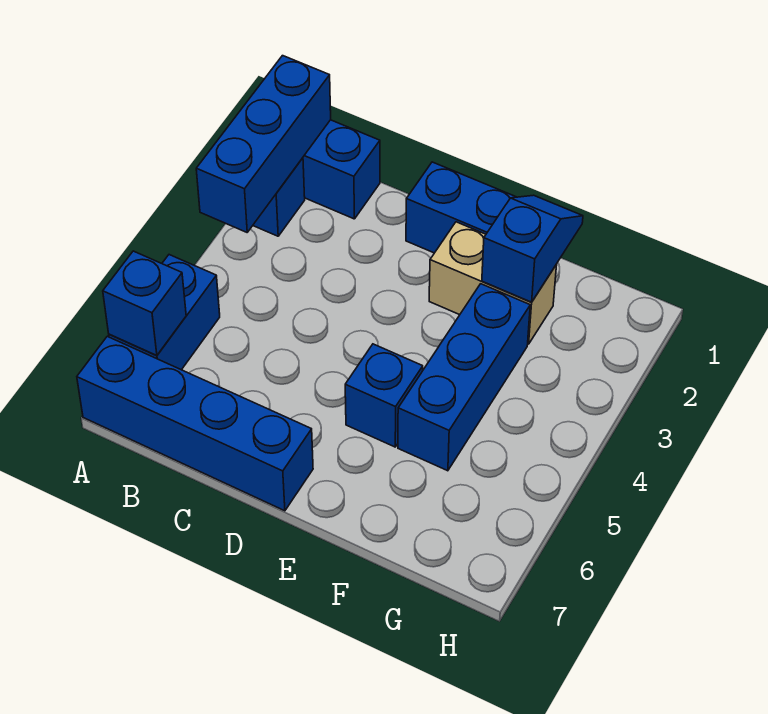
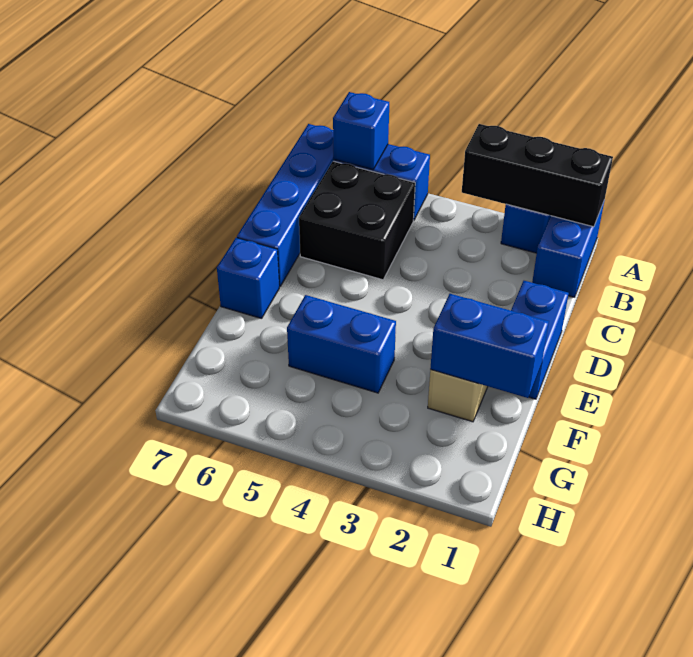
blue 1x3 brick [196,56,331,232] -> black 1x3 brick [462,124,613,227]
none -> black 2x2 brick [299,161,415,280]
blue 1x1 brick [345,344,423,447] -> blue 1x1 brick moved to [217,238,279,319]
blue 1x2 slope [482,195,583,302] -> blue 1x2 brick [430,294,549,398]
blue 1x3 brick [398,284,530,471] -> blue 1x2 brick [287,295,396,393]

